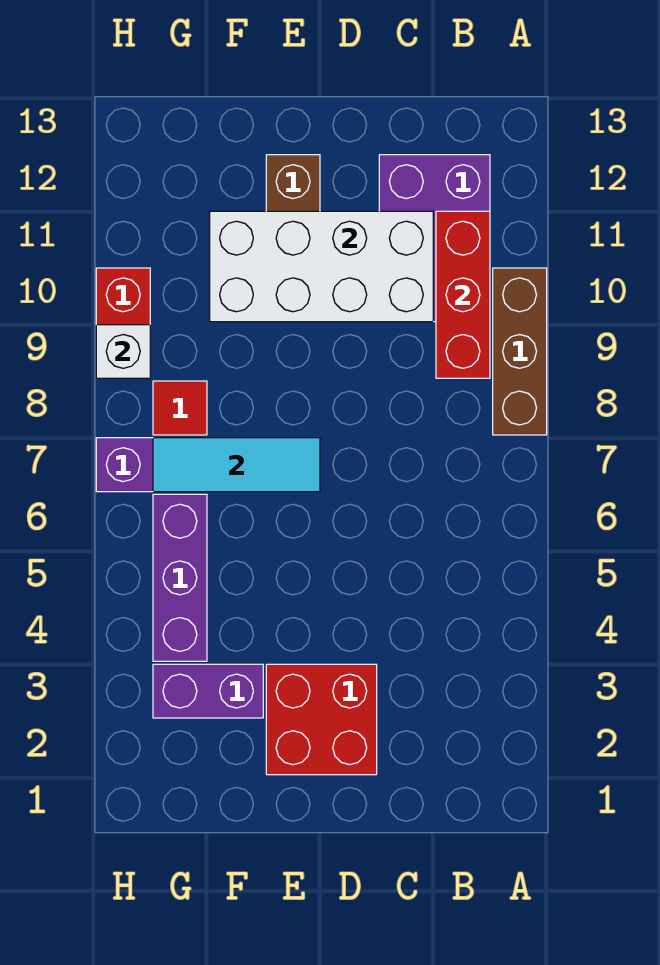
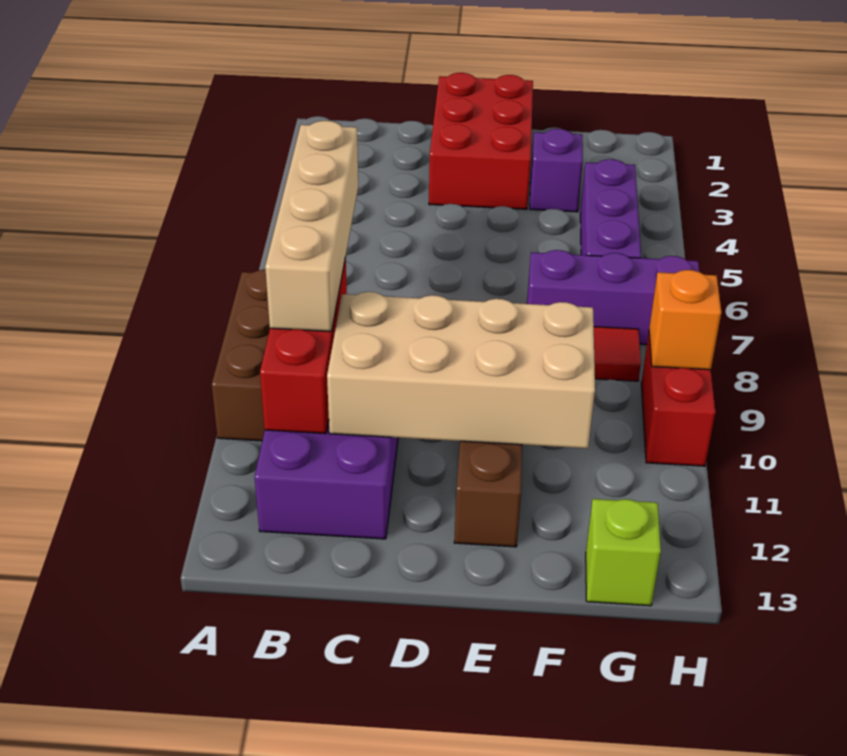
none -> tan 1x4 brick [265,121,358,332]
white 2x4 brick [210,211,433,322] -> tan 2x4 brick [327,292,595,448]
red 2x2 brick [266,664,377,775] -> red 2x3 brick [429,73,533,209]
cyan 1x3 tile [153,438,320,492] -> none
purple 1x2 brick [153,664,263,718] -> purple 1x1 brick [530,129,583,212]
none -> lime 1x1 brick [586,499,661,606]
white 1x1 brick [96,325,150,378] -> orange 1x1 brick [649,270,721,370]

